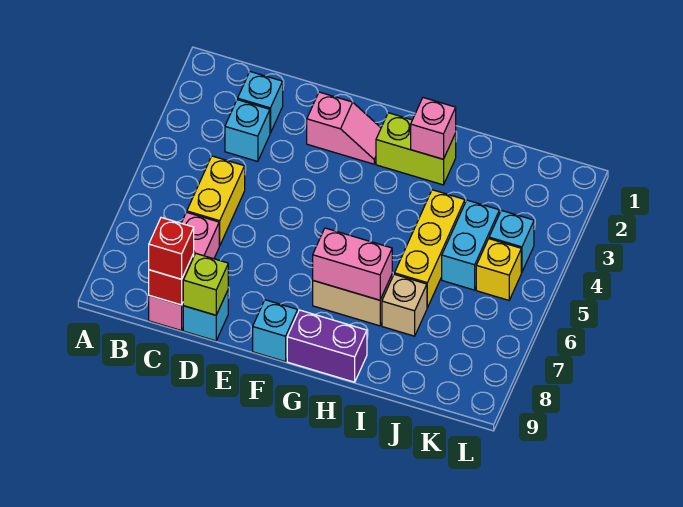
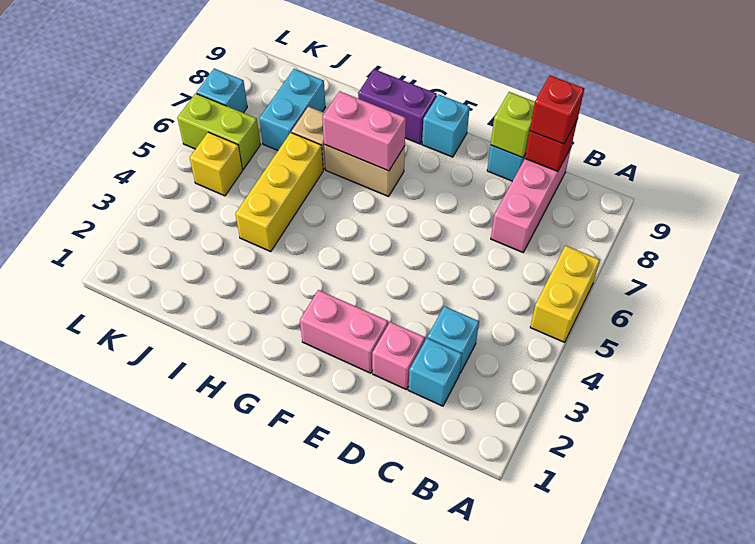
yellow 1x2 brick [187,156,245,246] -> yellow 1x2 brick moved to [530,246,600,342]
pink 1x2 slope [307,92,381,164] -> pink 1x2 brick [300,290,388,373]
lime 1x2 brick [376,113,456,185] -> lime 1x2 brick moved to [178,93,260,169]
pink 1x1 brick [411,98,456,159] -> pink 1x1 brick moved to [372,322,425,390]
cyan 1x2 brick [442,200,500,290] -> cyan 1x2 brick moved to [259,69,325,150]
cyan 1x1 brick [489,210,534,272] -> cyan 1x1 brick moved to [196,69,247,113]

